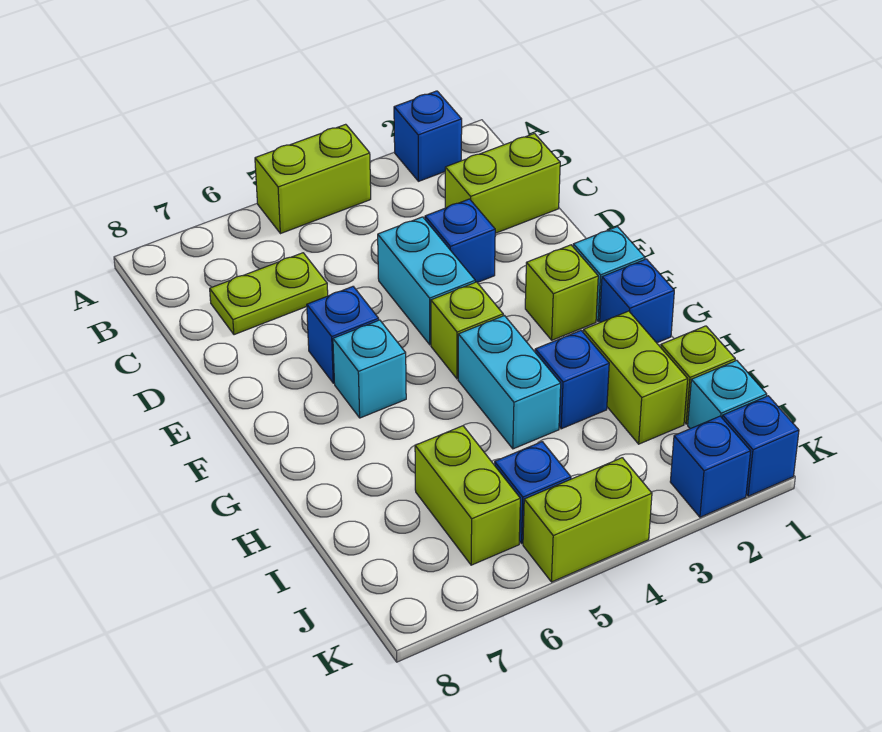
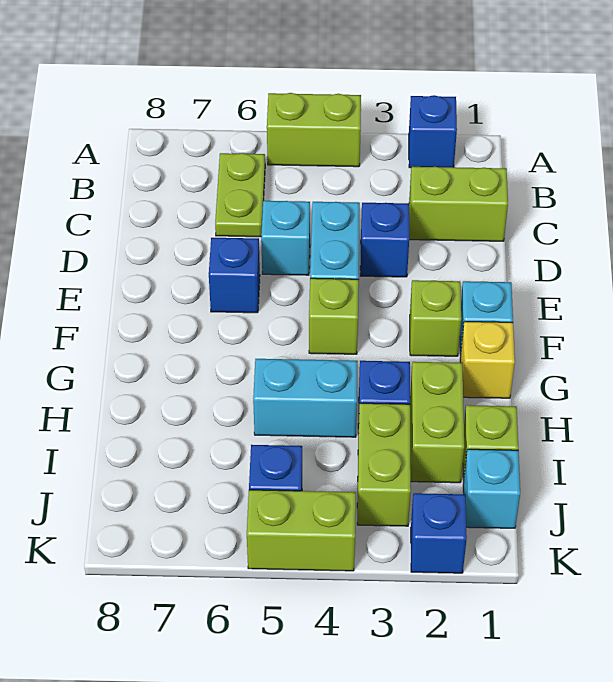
lime 1x2 plate [210,253,328,335] -> lime 1x2 plate turned to [215,153,265,237]
cyan 1x1 brick [333,320,406,418] -> cyan 1x1 brick moved to [261,201,310,275]
blue 1x1 brick [600,259,674,343] -> yellow 1x1 brick [460,322,515,398]
cyan 1x2 brick [458,316,561,449] -> cyan 1x2 brick turned to [253,359,358,437]
lime 1x2 brick [415,426,520,565] -> lime 1x2 brick moved to [357,403,411,526]
blue 1x1 brick [722,396,799,496] -> none

